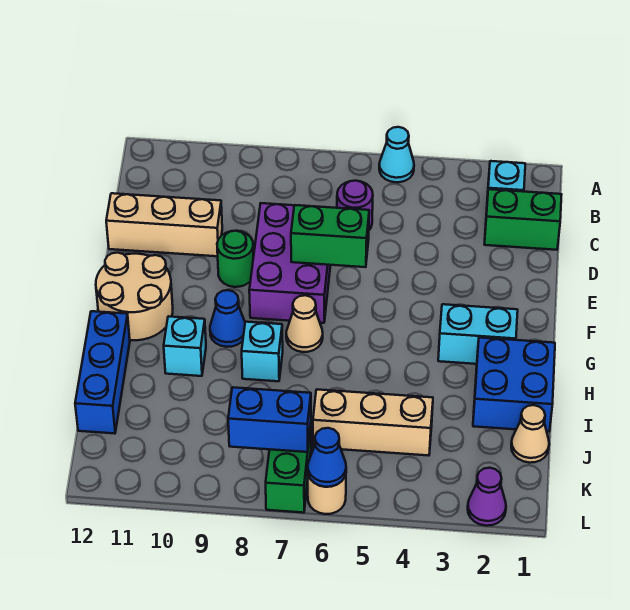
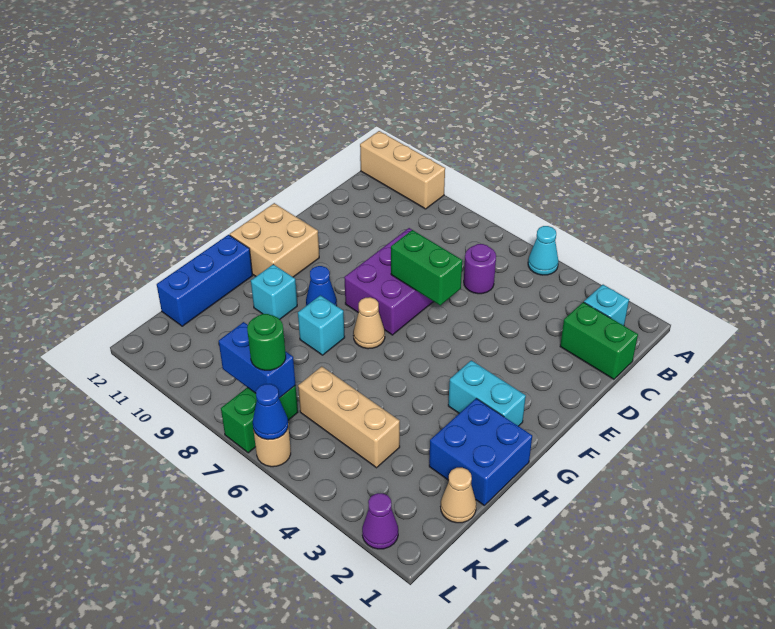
tan 1x3 brick [106,193,222,256] -> tan 1x3 brick moved to [360,131,445,209]
green 1x1 round brick [217,231,254,287] -> green 1x1 round brick moved to [247,314,286,370]
tan 2x2 round brick [96,253,173,340] -> tan 2x2 brick [230,203,319,277]

